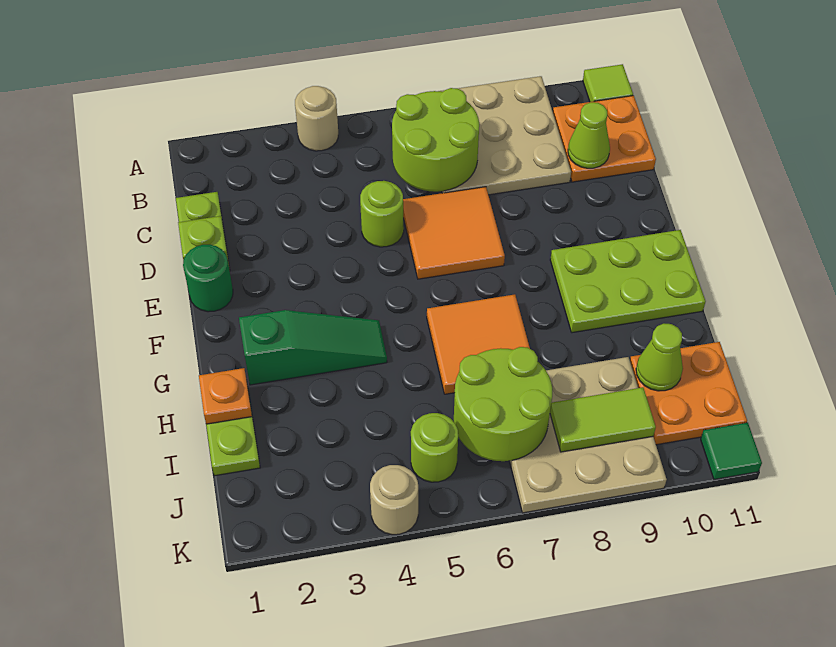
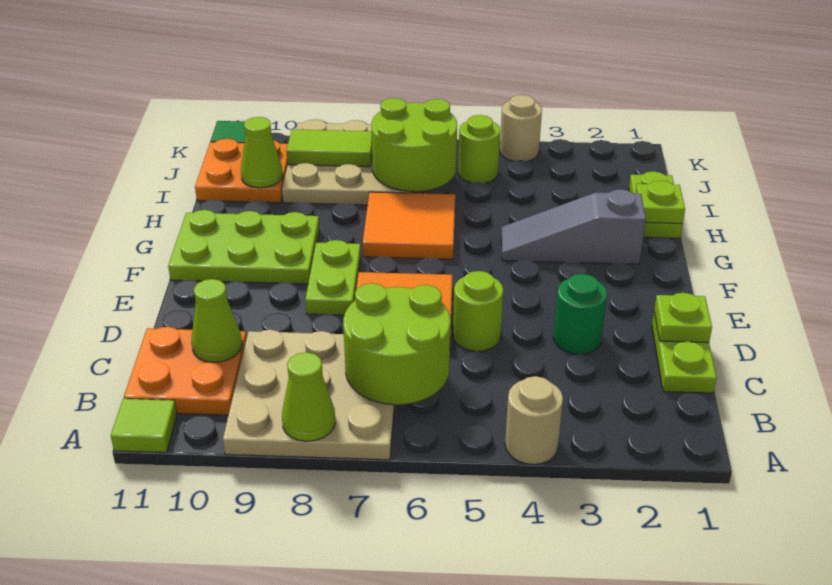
none -> lime 1x1 cone [282,352,335,441]
green 1x1 round brick [183,245,233,312] -> green 1x1 round brick moved to [553,274,607,354]
none -> lime 1x2 plate [305,240,361,315]
green 1x3 slope [239,310,387,385] -> grey 1x3 slope [501,189,646,264]
orange 1x1 plate [199,368,252,424] -> lime 1x1 plate [636,181,685,224]

